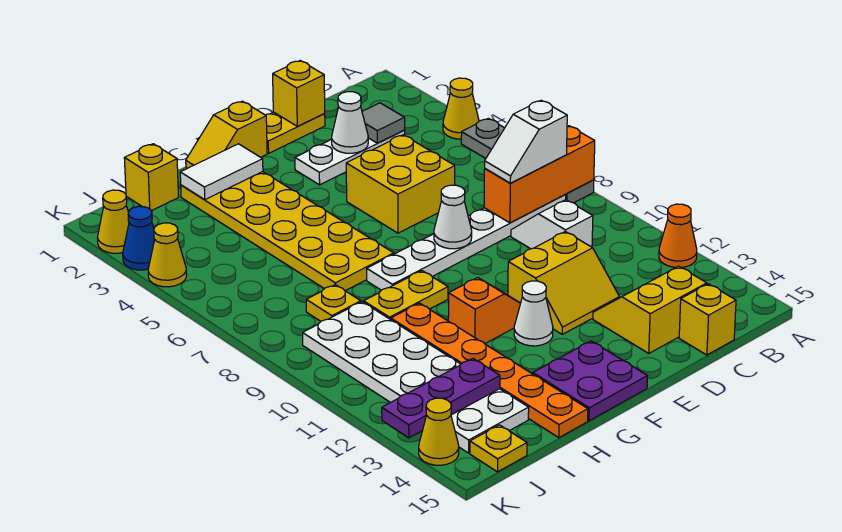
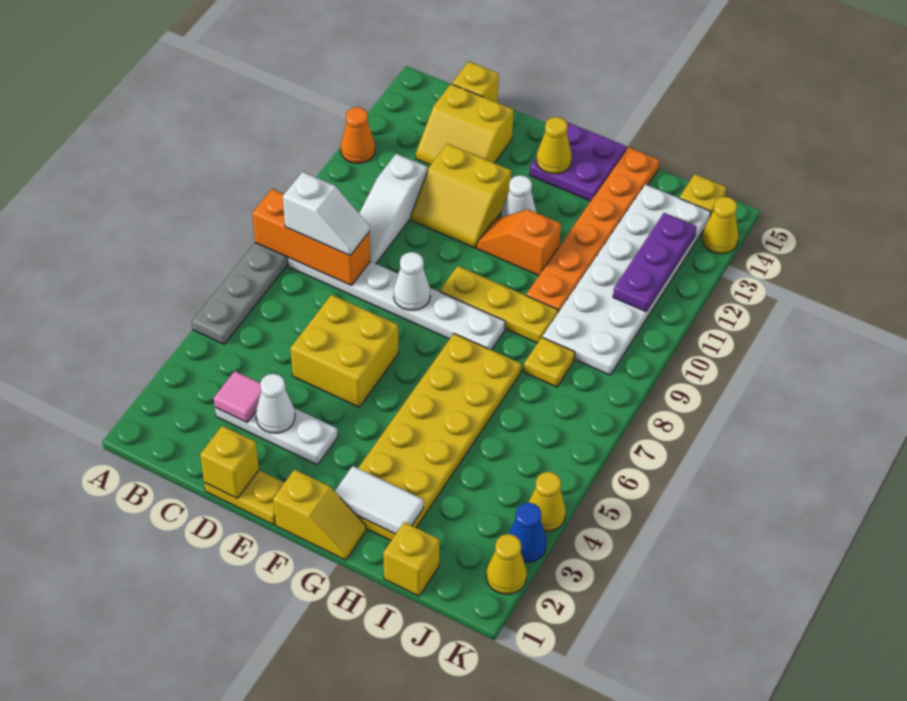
yellow 1x1 cone [443,78,479,139] -> yellow 1x1 cone moved to [537,117,572,174]
grey 1x1 tile [362,103,405,143] -> pink 1x1 tile [214,371,261,422]
white 1x2 slope [511,200,593,249] -> white 1x3 slope [359,154,427,264]
yellow 2x2 slope [508,232,619,334] -> yellow 2x2 slope turned to [411,144,511,248]
yellow 1x2 plate [364,271,448,319] -> yellow 1x3 plate [440,266,558,343]
purple 1x3 plate [382,359,500,438] -> purple 1x3 plate turned to [613,213,697,311]

